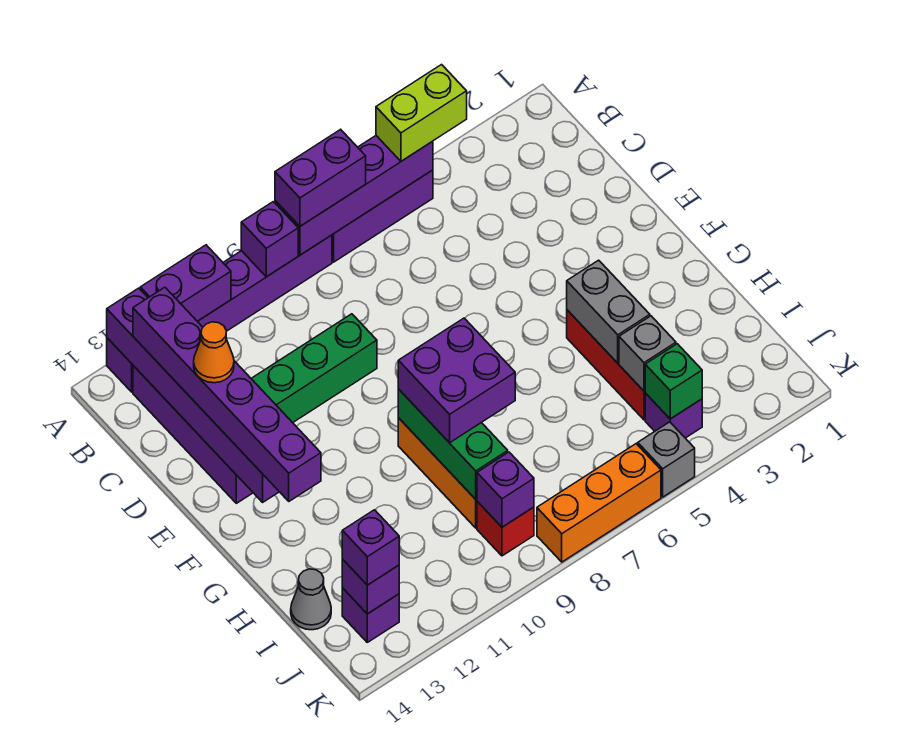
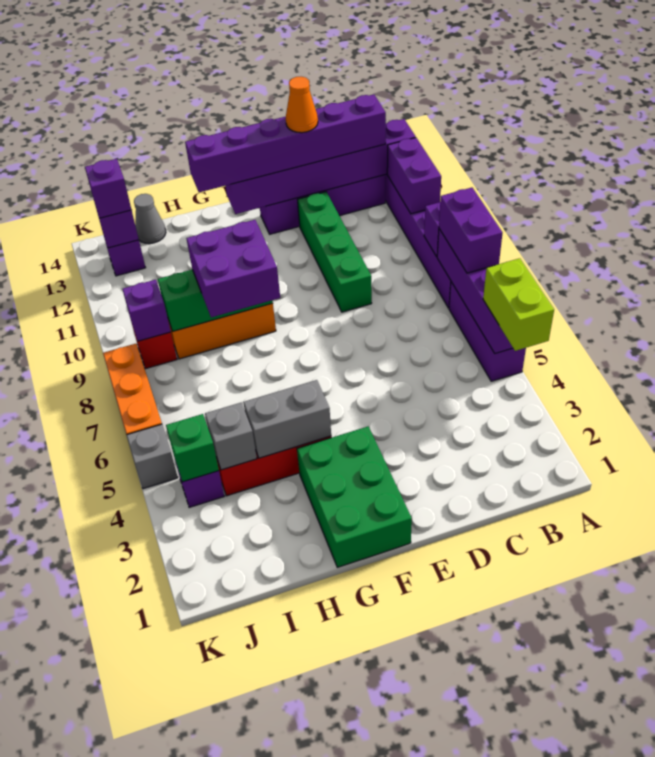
none -> green 2x3 brick [297,427,412,567]

